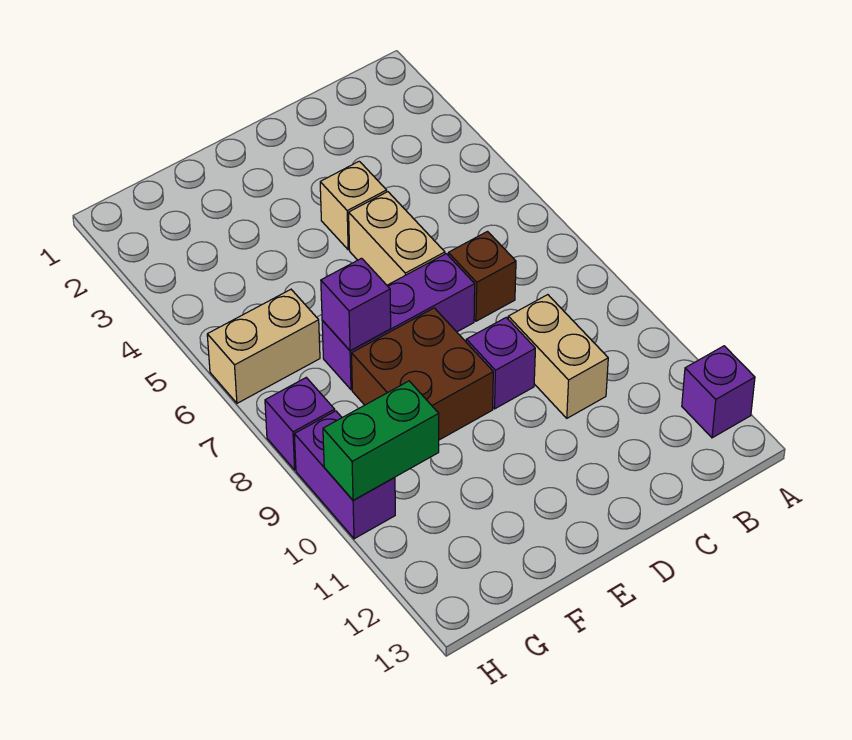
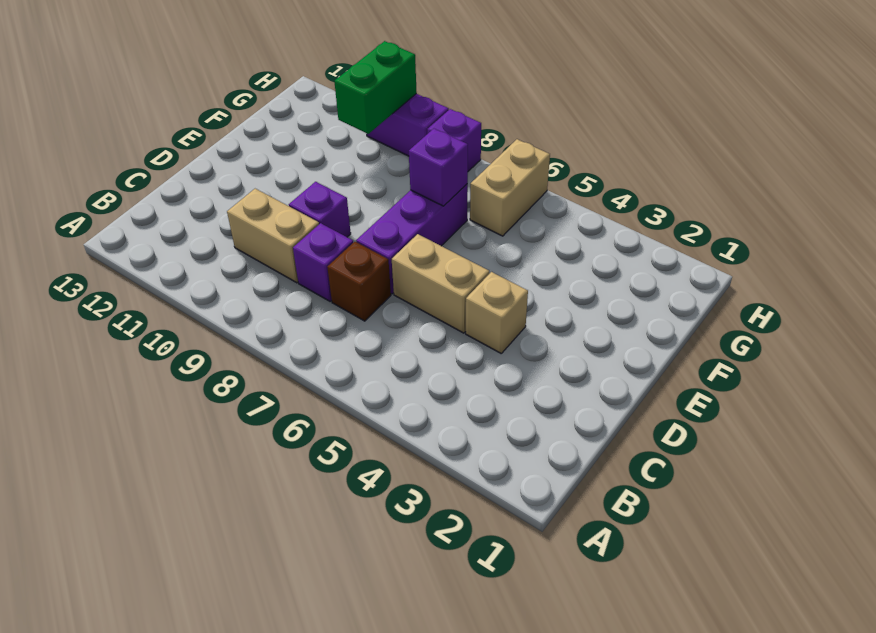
purple 1x1 brick [682,346,755,438] -> purple 1x1 brick moved to [293,223,353,301]
brown 2x2 brick [352,308,493,440] -> none

